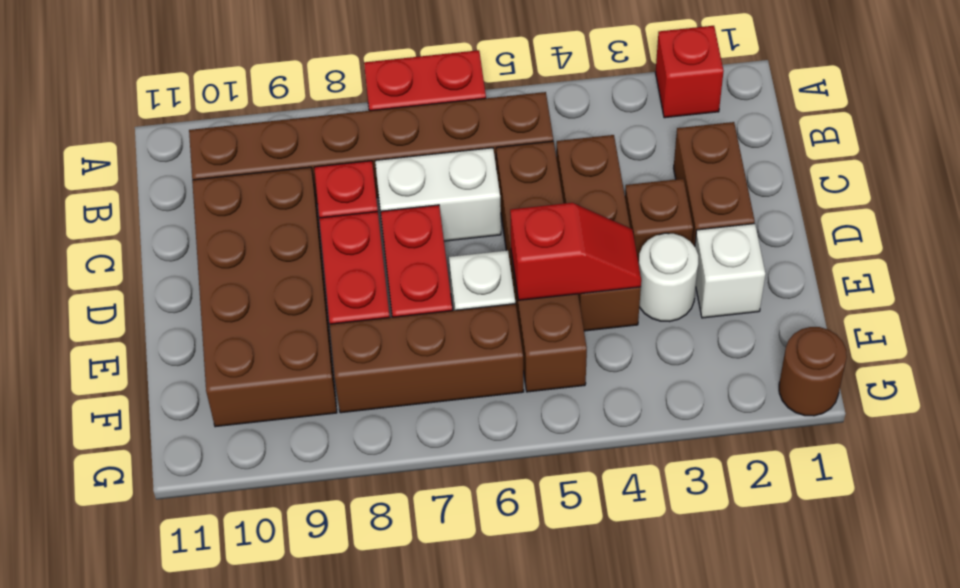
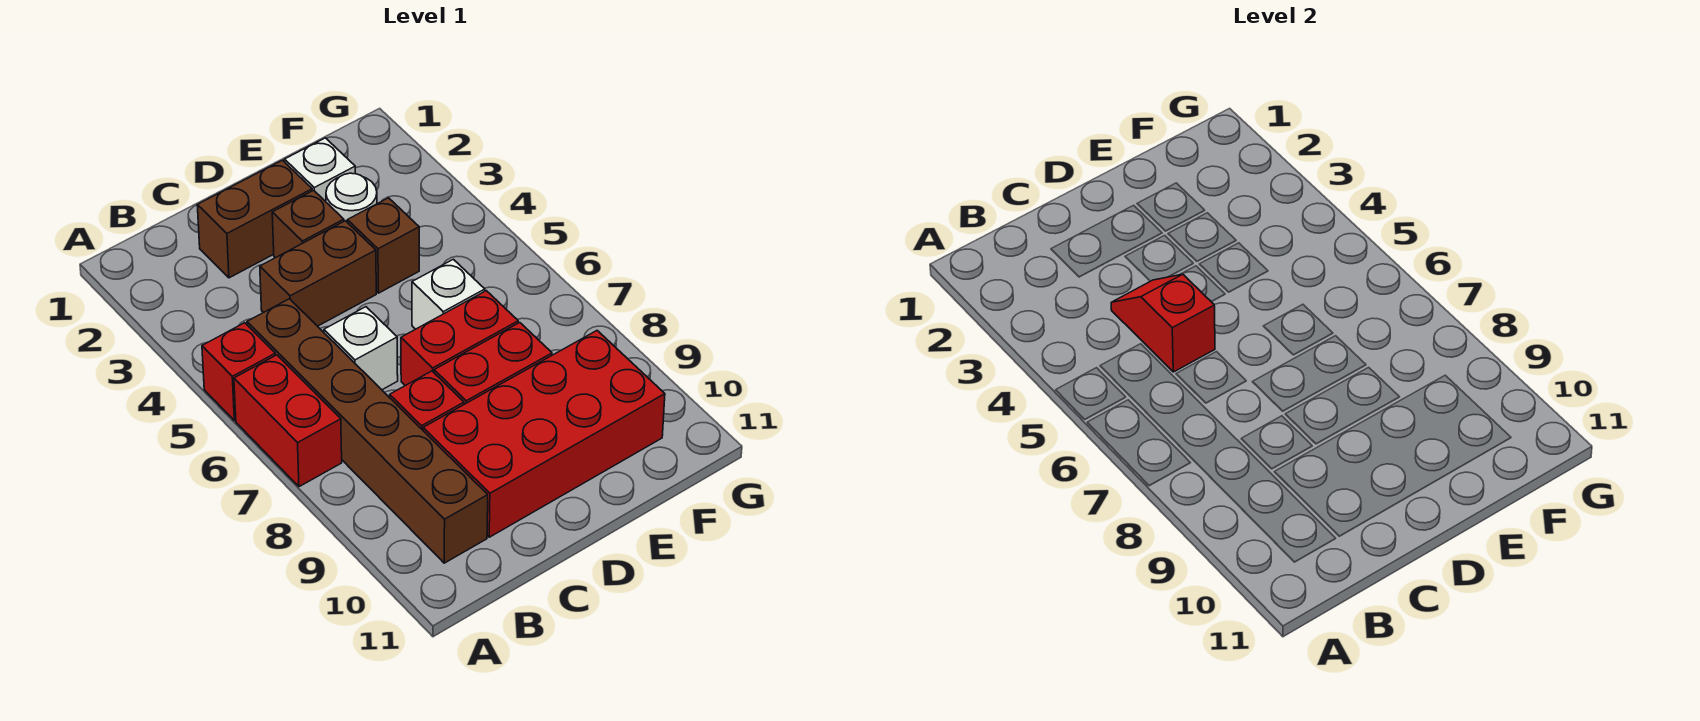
red 1x1 brick [655,26,724,118] -> red 1x1 brick moved to [202,323,275,421]
brown 1x4 brick [496,141,587,392] -> none
white 1x2 brick [375,148,501,241] -> white 1x1 brick [324,307,398,390]
brown 2x4 brick [192,167,337,427] -> red 2x4 brick [423,331,665,537]
red 1x2 slope [510,203,641,300] -> red 1x2 slope moved to [1111,274,1215,372]
brown 1x3 brick [330,304,524,413] -> none
brown 1x1 round brick [779,327,847,416] -> none

